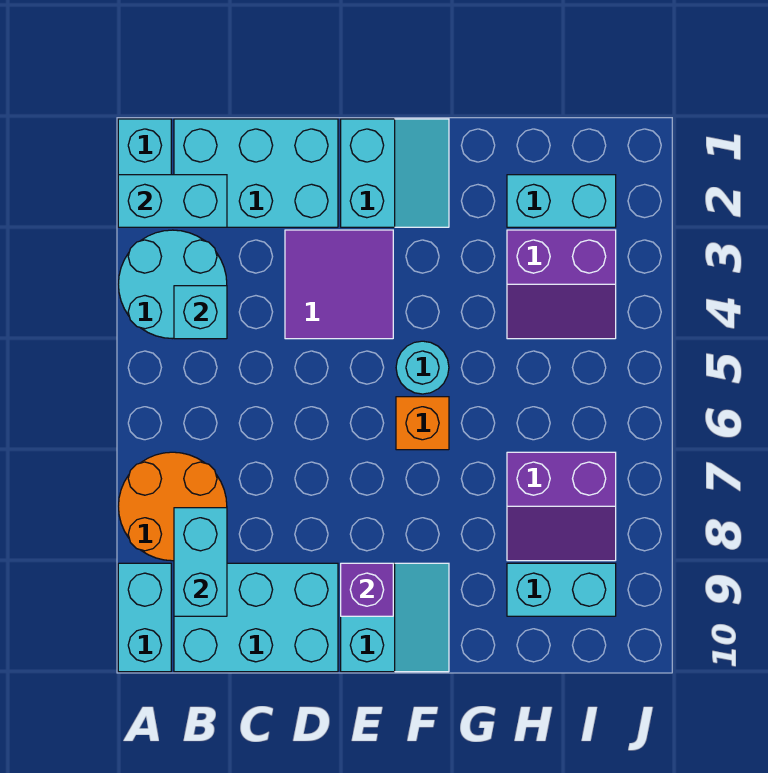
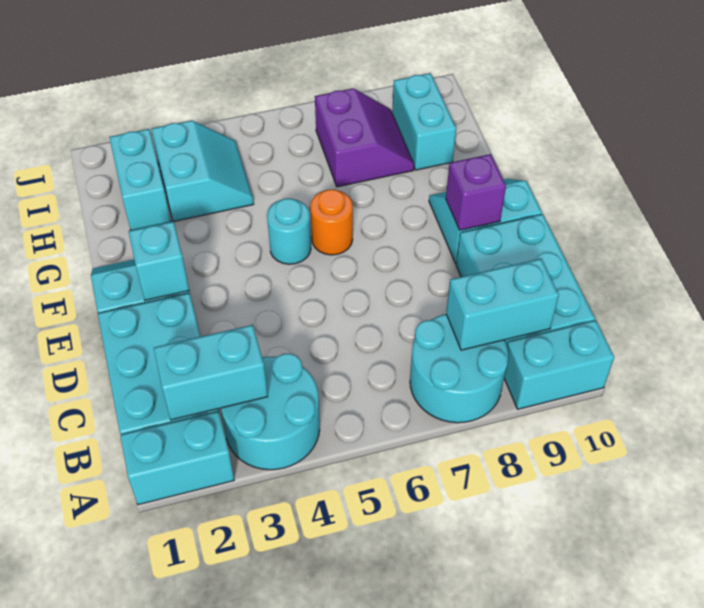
cyan 1x2 brick [118,175,227,227] -> cyan 1x2 brick turned to [154,325,268,420]
orange 2x2 round brick [118,452,227,561] -> cyan 2x2 round brick [410,314,508,423]
cyan 1x1 brick [174,286,227,339] -> cyan 1x1 brick moved to [128,221,189,300]
purple 2x2 tile [285,230,393,339] -> none
orange 1x1 brick [396,397,449,450] -> orange 1x1 round brick [310,189,353,255]
purple 2x2 slope [507,230,616,339] -> cyan 2x2 slope [152,120,254,221]

